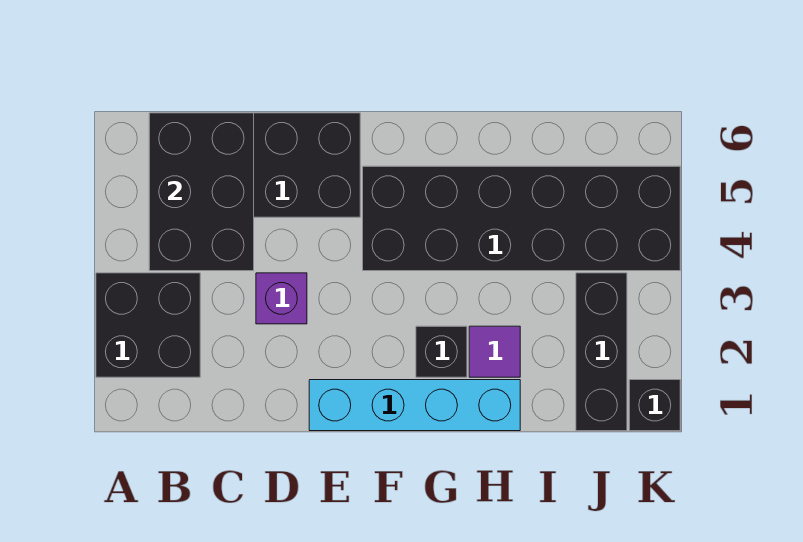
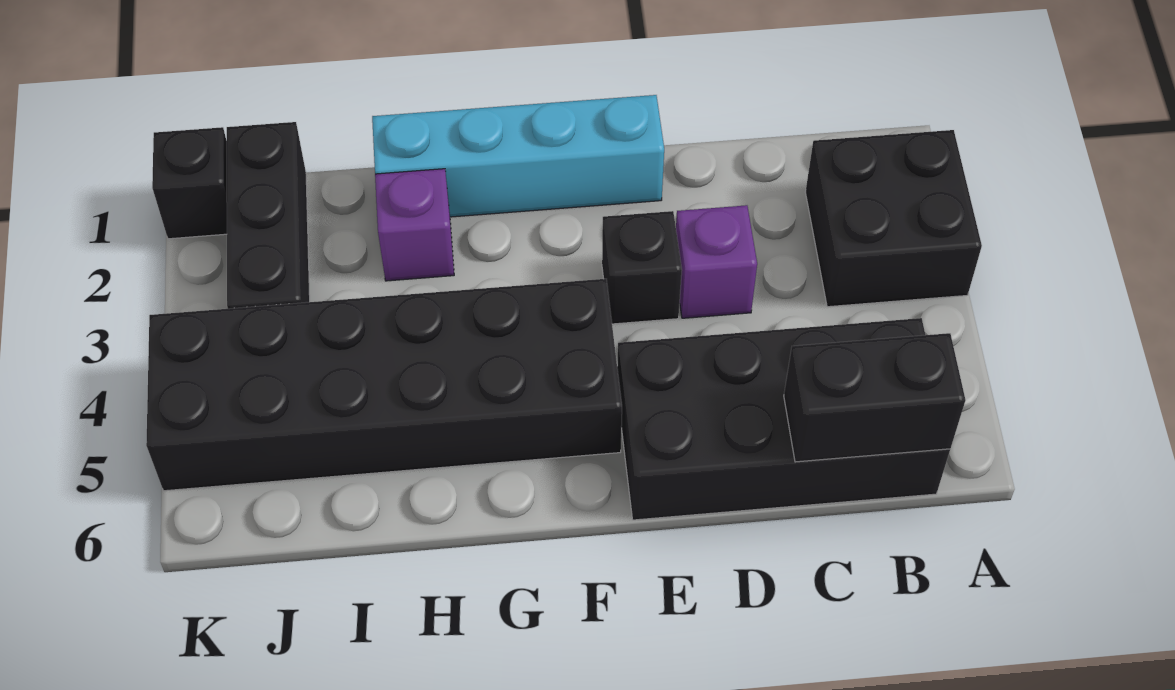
black 2x3 brick [149,113,254,271] -> black 1x2 brick [784,333,965,462]
black 1x1 brick [416,326,467,377] -> black 1x1 brick moved to [602,211,682,324]
purple 1x1 tile [469,326,520,377] -> purple 1x1 brick [375,169,454,281]

